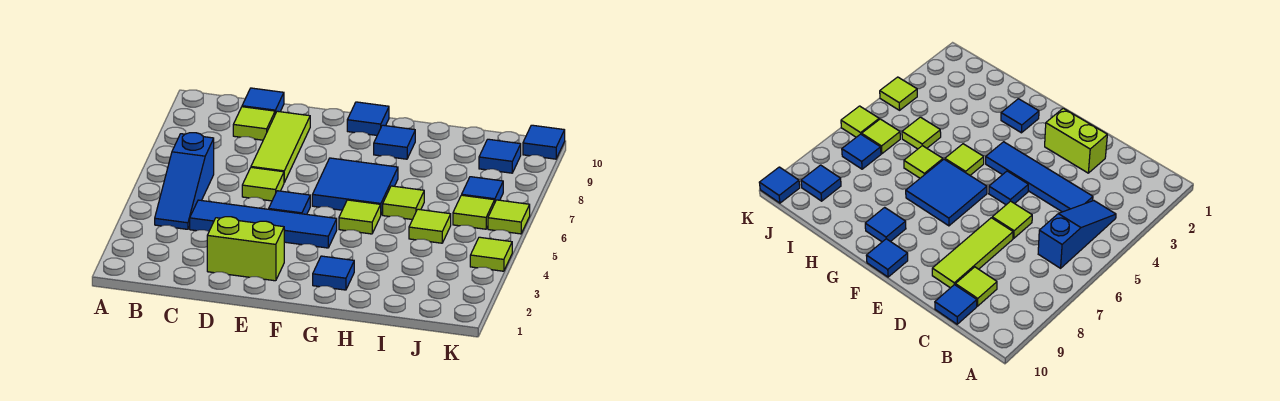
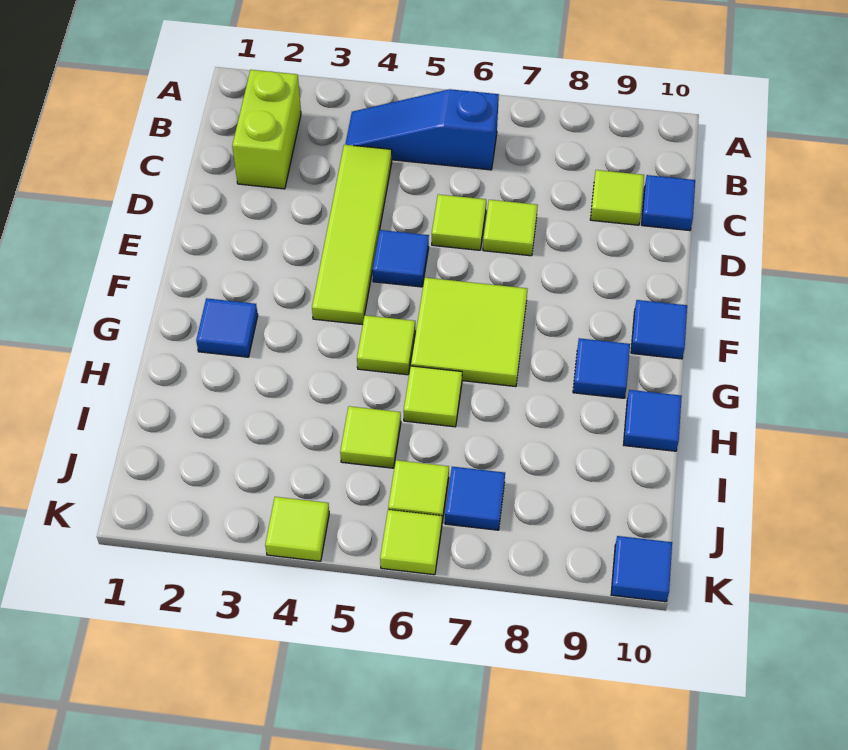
blue 1x4 tile [190,200,337,248] -> lime 1x4 tile [312,145,392,325]
lime 1x2 brick [207,217,284,281] -> lime 1x2 brick moved to [232,70,301,189]
lime 1x3 tile [251,111,310,182] -> lime 1x1 tile [483,200,538,256]
blue 2x2 tile [312,158,398,214] -> lime 2x2 tile [411,278,527,387]
blue 1x1 tile [479,139,521,173] -> blue 1x1 tile moved to [624,390,682,451]

